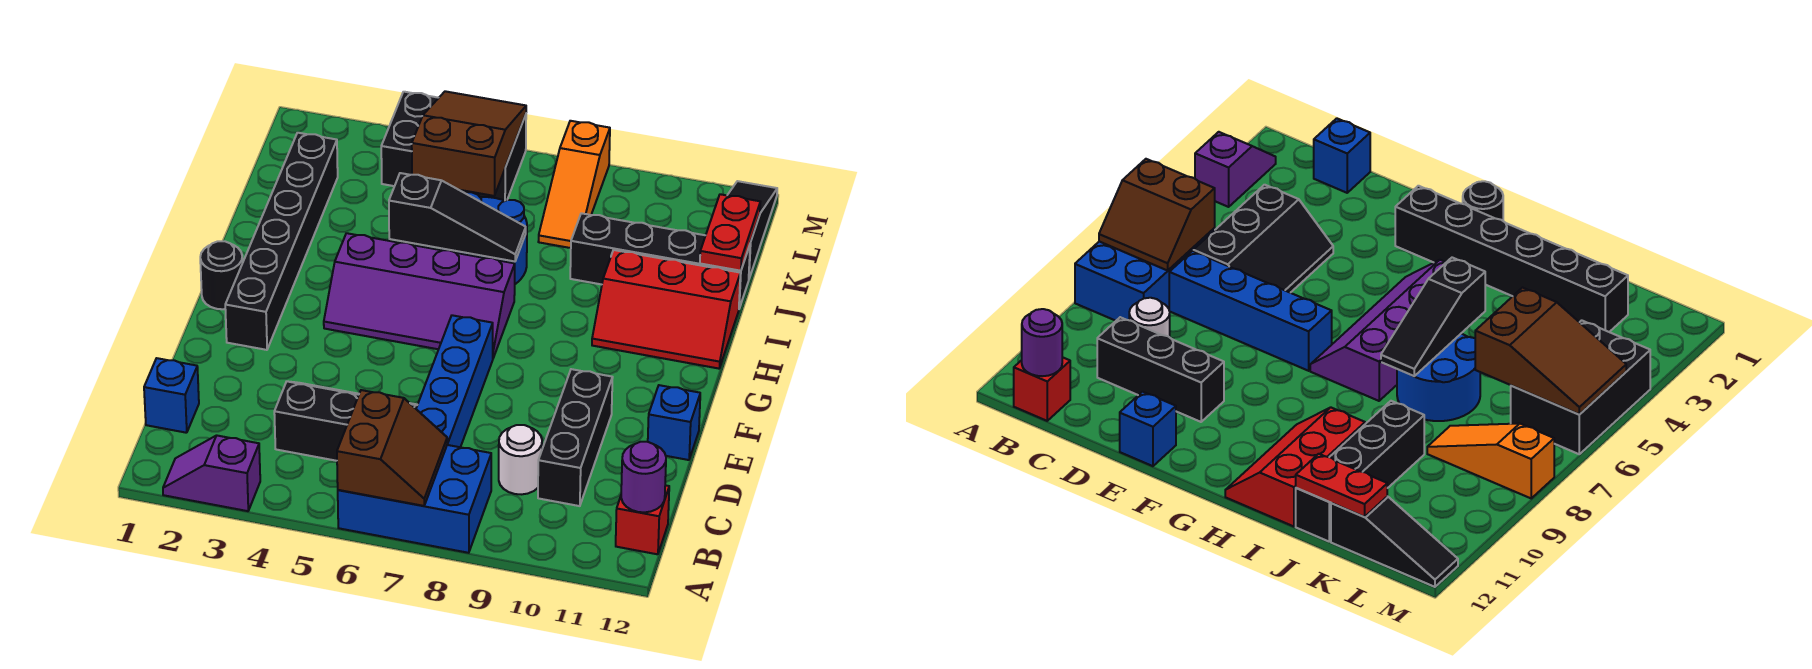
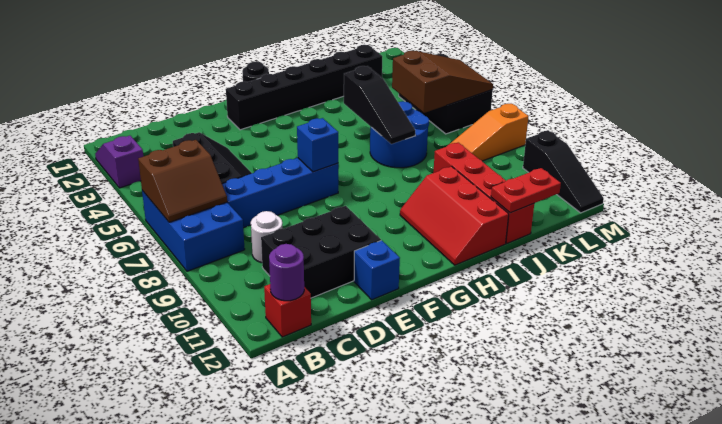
blue 1x1 brick [144,358,199,433] -> blue 1x1 brick moved to [297,118,338,172]
black 1x3 brick [538,369,613,506] -> black 2x3 brick [261,206,381,298]
purple 2x4 slope [324,233,515,358] -> none
black 1x4 brick [570,213,750,308] -> red 1x4 brick [433,143,534,243]
black 1x3 slope [727,181,777,278] -> black 1x3 slope turned to [523,130,604,213]

